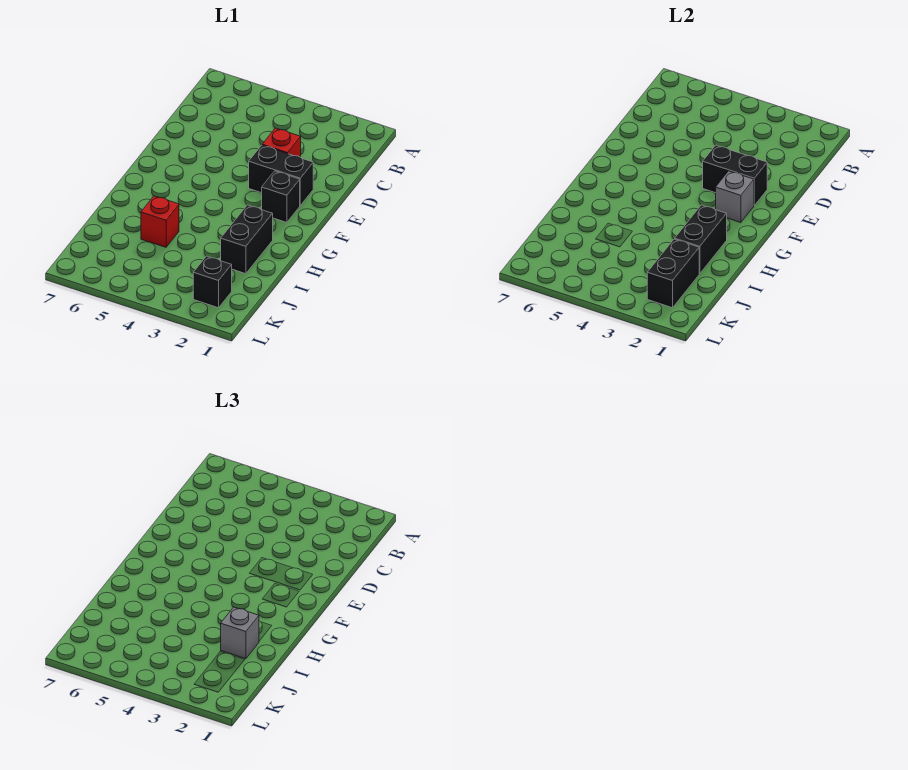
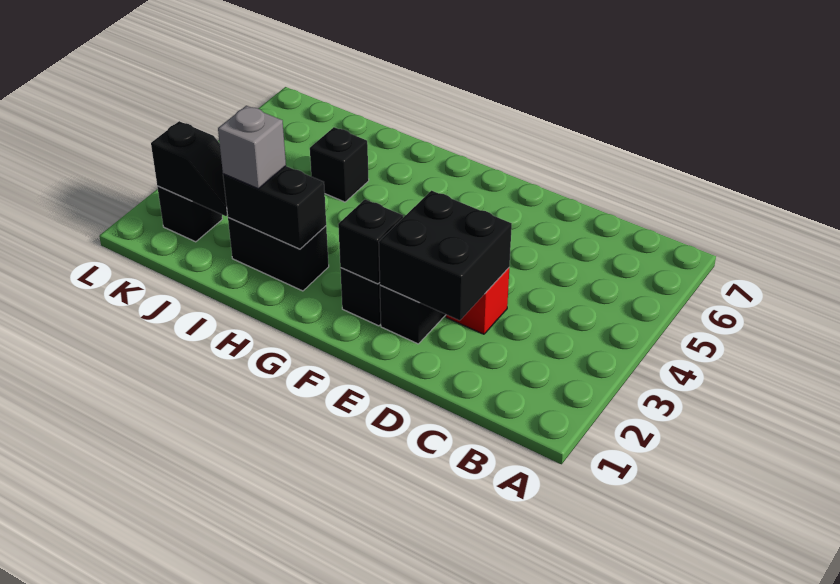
black 1x2 brick [703,145,767,205] -> black 2x2 brick [379,191,512,320]
grey 1x1 brick [716,171,754,223] -> black 1x1 brick [338,199,403,284]
red 1x1 brick [141,196,179,247] -> black 1x1 brick [310,127,369,202]
black 1x2 brick [647,239,699,308] -> black 1x2 slope [151,121,227,216]

